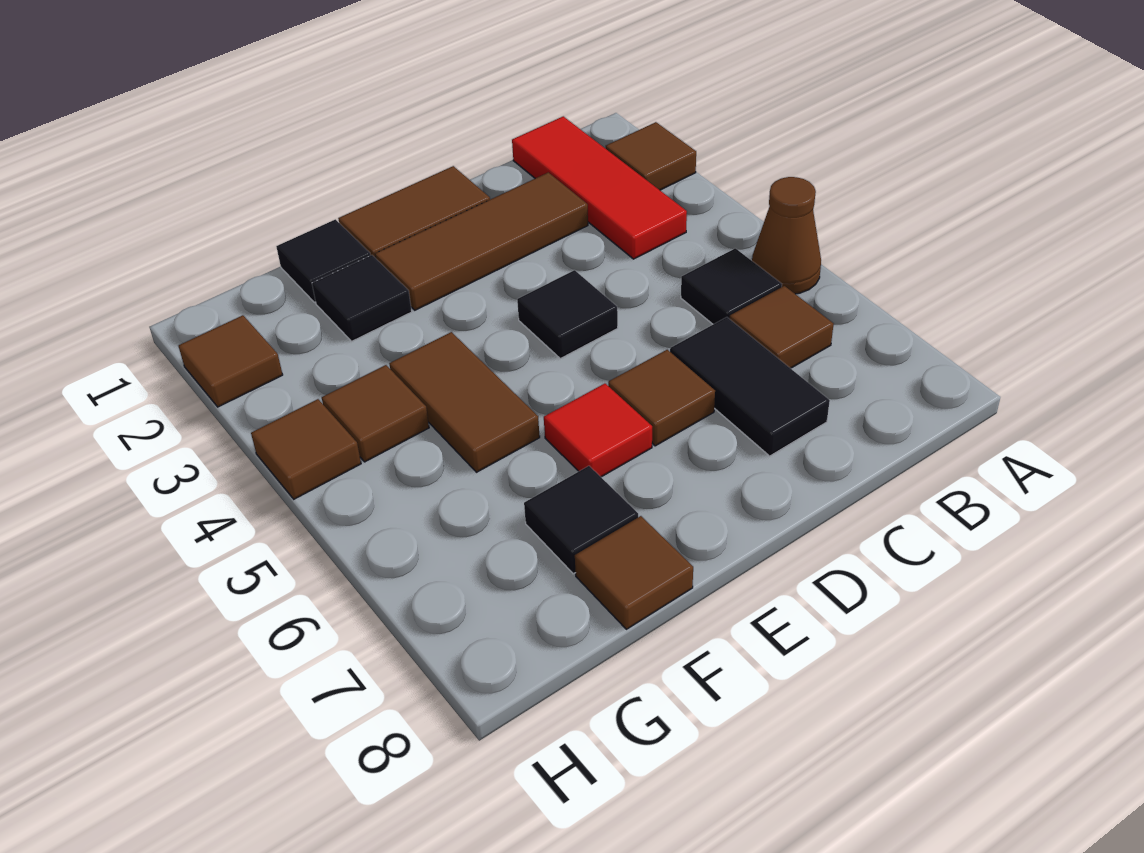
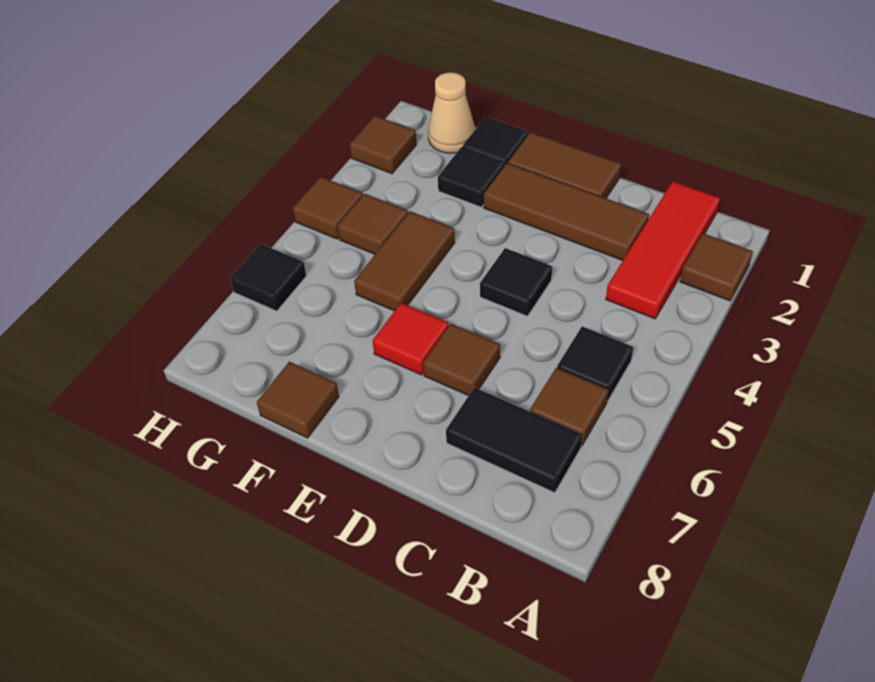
brown 1x1 cone [752,177,821,294] -> none
black 1x2 tile [670,317,830,456] -> black 1x2 tile turned to [446,388,582,493]
black 1x1 tile [524,466,638,574] -> black 1x1 tile moved to [230,244,306,311]
none -> tan 1x1 cone [428,72,475,153]

